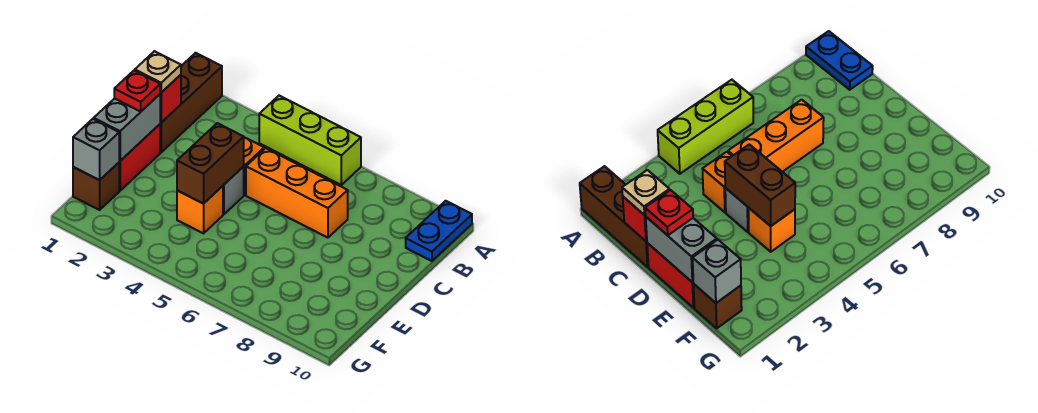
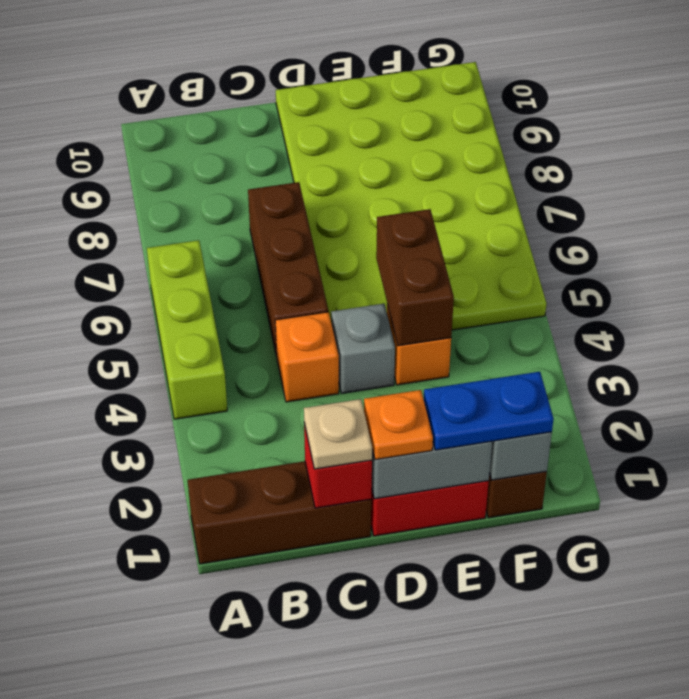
blue 1x2 plate [406,201,472,261] -> blue 1x2 plate moved to [424,372,553,450]
orange 1x3 brick [246,148,348,238] -> brown 1x3 brick [248,182,328,356]
red 1x1 plate [114,71,161,112] -> orange 1x1 plate [364,390,433,460]
brown 1x2 brick [177,123,244,204] -> brown 1x2 brick turned to [376,209,454,346]
none -> lime 4x6 plate [276,62,546,330]

